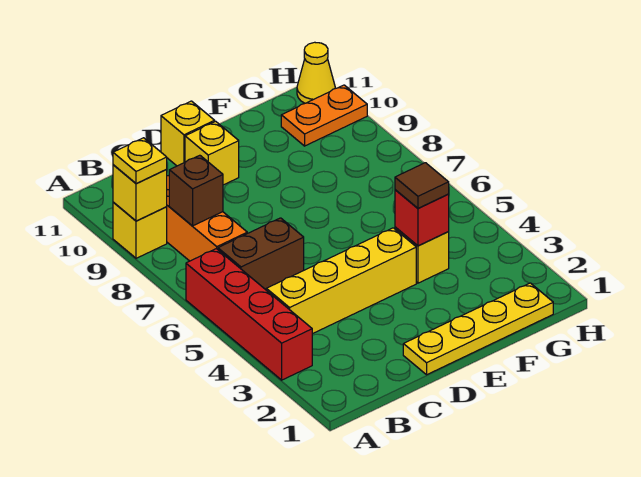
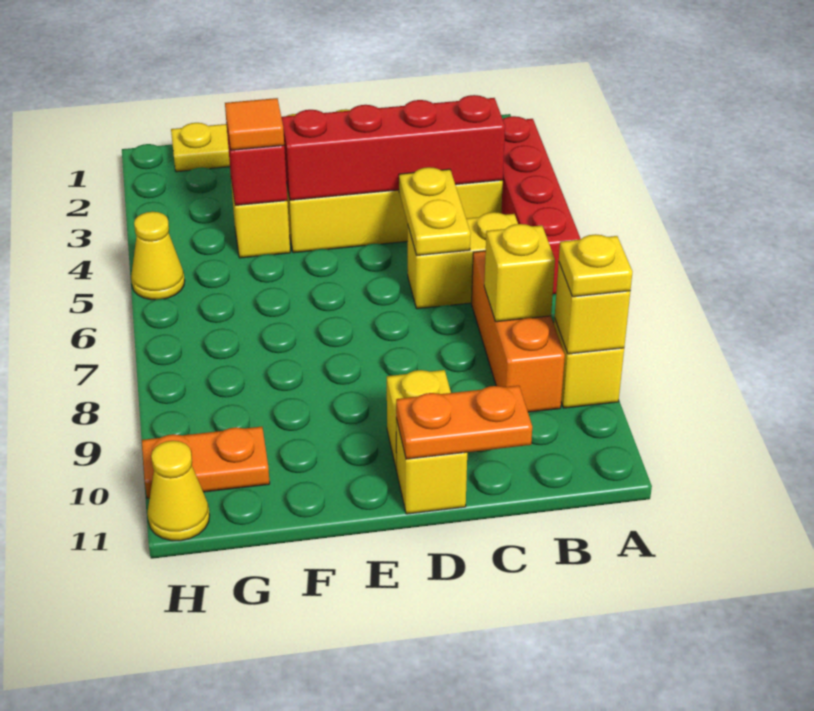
none -> red 1x4 brick [281,95,505,200]
brown 1x2 brick [218,218,304,290] -> yellow 1x2 brick [408,212,518,309]
brown 1x1 brick [169,155,223,226] -> yellow 1x1 brick [484,224,555,322]
none -> yellow 1x2 plate [399,167,471,255]
none -> orange 1x2 plate [396,386,532,459]
brown 1x1 tile [395,163,449,208] -> orange 1x1 tile [225,98,284,150]
none -> yellow 1x1 cone [131,212,185,300]

